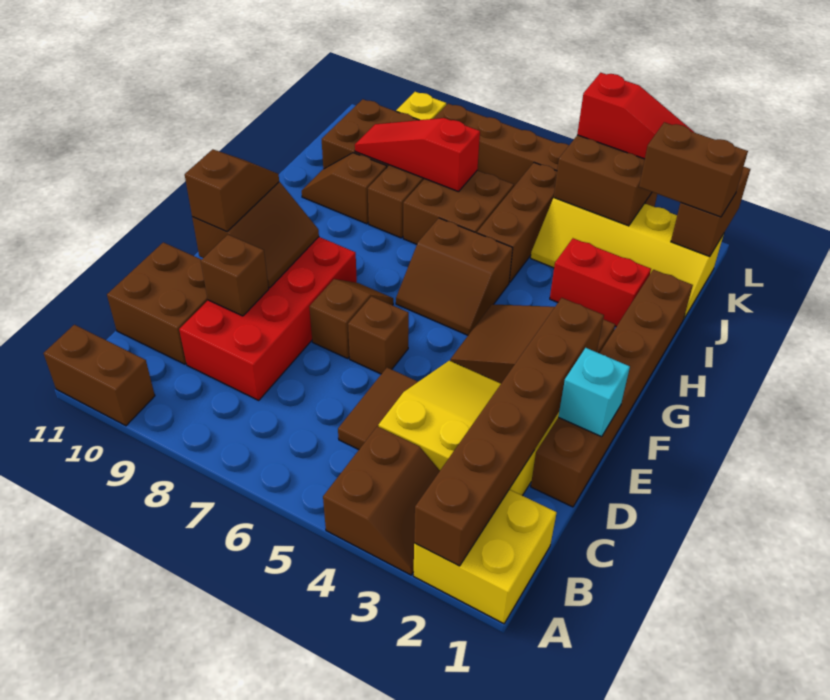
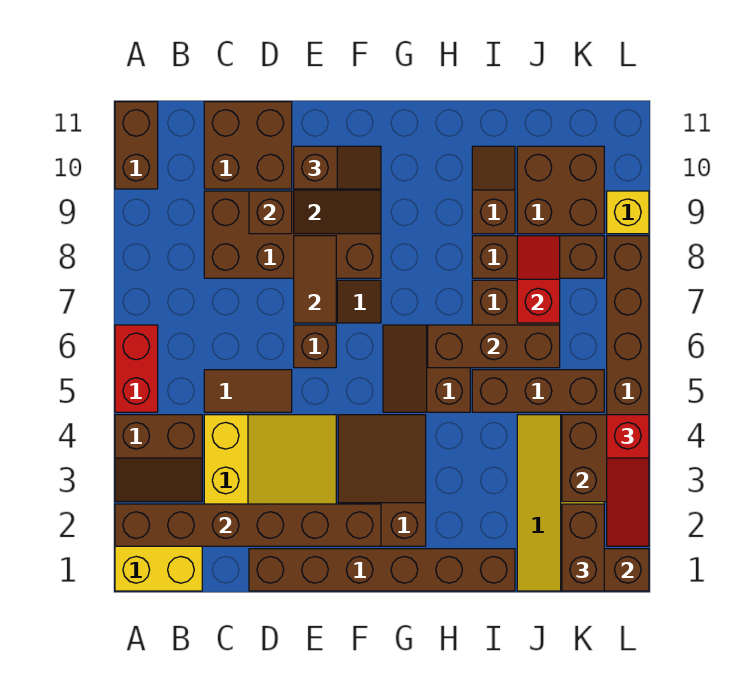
red 2x4 brick [179,237,357,400] -> brown 2x4 brick [204,191,381,278]
cyan 1x1 brick [558,348,630,437] -> none
none -> brown 1x2 tile [294,236,336,323]
none -> brown 1x3 brick [428,325,560,368]
red 1x2 brick [550,238,651,327] -> red 1x2 brick moved to [115,325,158,412]
red 1x3 slope [355,118,480,192] -> red 1x2 slope [517,236,560,323]

